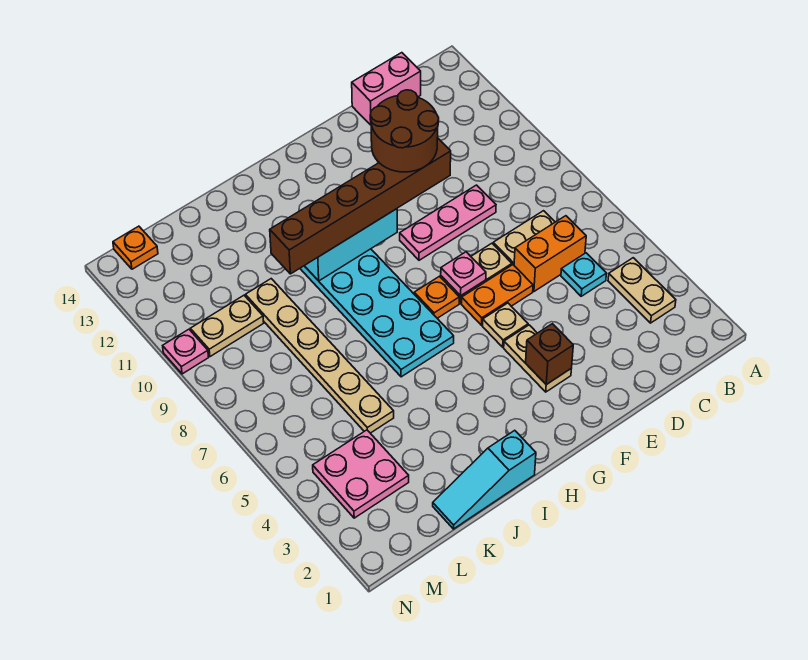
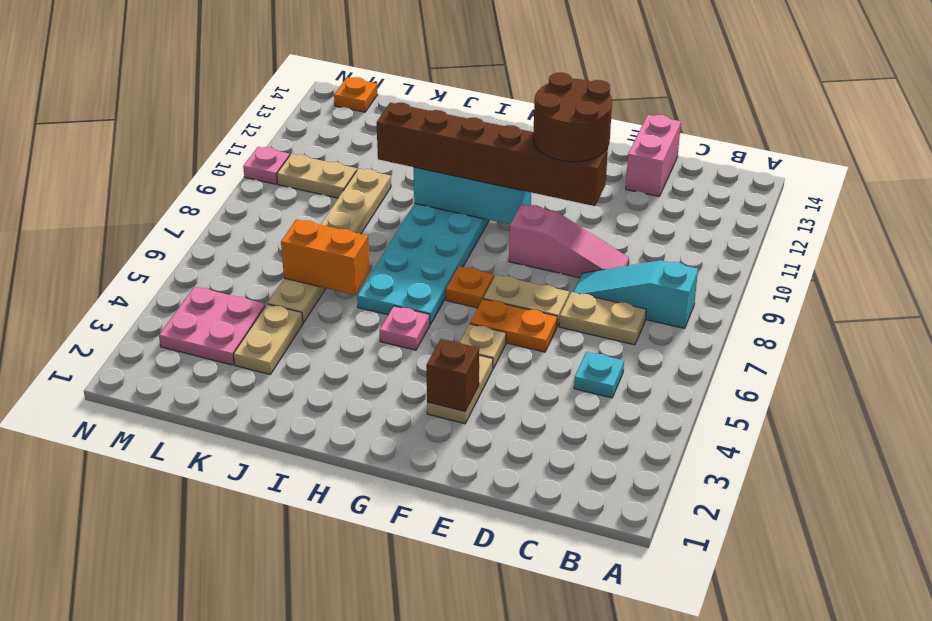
tan 1x2 plate [608,258,676,323] -> tan 1x2 plate moved to [233,304,303,374]
orange 1x2 brick [514,216,586,291] -> orange 1x2 brick moved to [281,219,370,295]
pink 1x2 brick [352,53,421,125] -> pink 1x2 brick turned to [626,115,681,196]
pink 1x3 plate [400,185,496,260] -> pink 1x3 slope [509,204,629,278]
pink 1x1 plate [441,252,486,296] -> pink 1x1 plate moved to [380,306,430,350]
cyan 1x3 slope [433,430,536,529] -> cyan 1x3 slope moved to [574,260,698,329]

